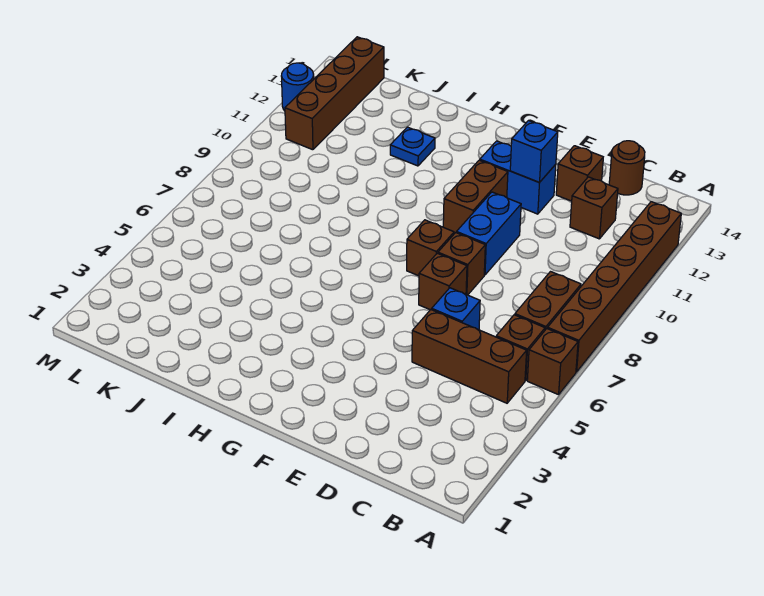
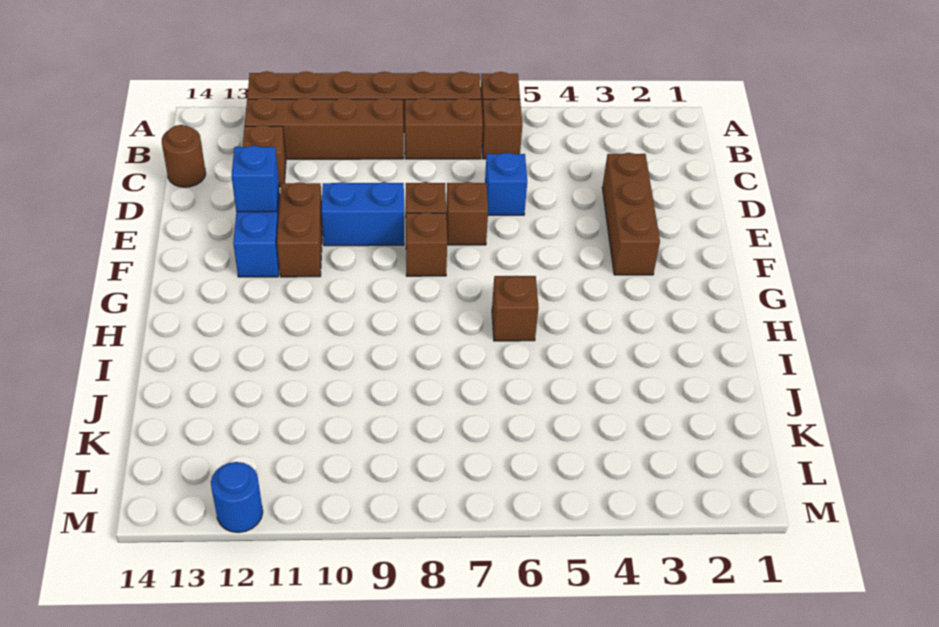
brown 1x3 brick [412,310,527,403] -> brown 1x3 brick moved to [602,153,660,275]
brown 1x1 brick [556,146,603,201] -> brown 1x1 brick moved to [492,276,539,341]
brown 1x2 brick [443,160,508,234] -> brown 1x2 brick turned to [277,182,323,277]
blue 1x1 plate [390,127,435,166] -> none
brown 1x4 brick [285,37,384,150] -> brown 1x4 brick moved to [245,98,403,159]

